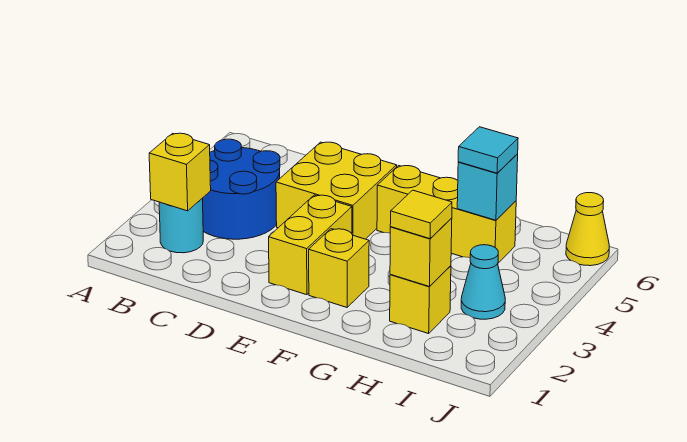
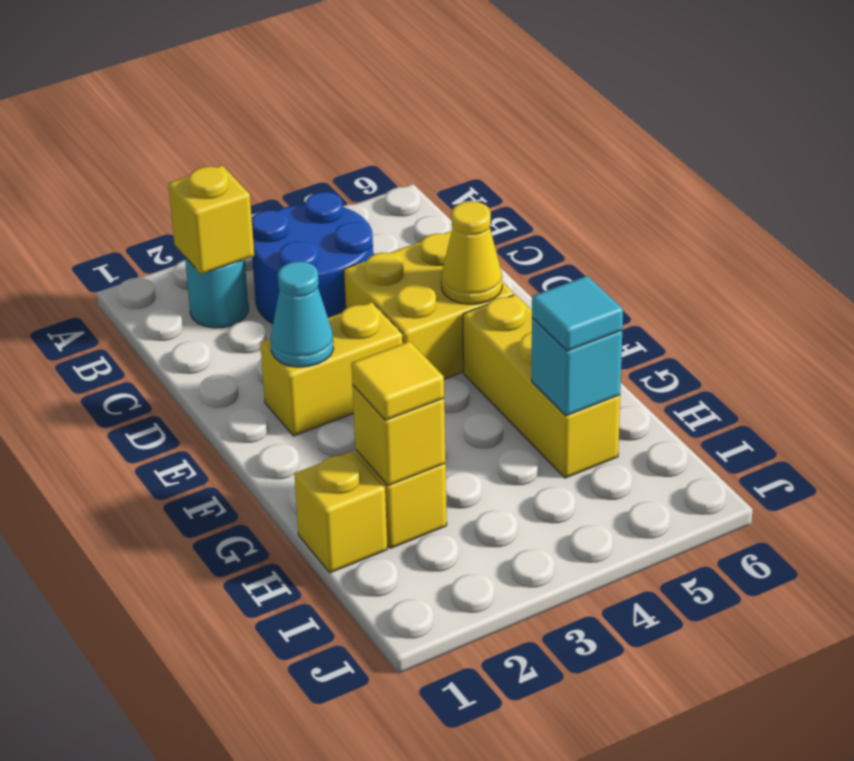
yellow 1x1 brick [309,229,369,307] -> yellow 1x1 brick moved to [294,451,387,573]
cyan 1x1 cone [461,245,505,319] -> cyan 1x1 cone moved to [271,262,334,367]
yellow 1x1 cone [566,193,609,266] -> yellow 1x1 cone moved to [441,202,502,304]

